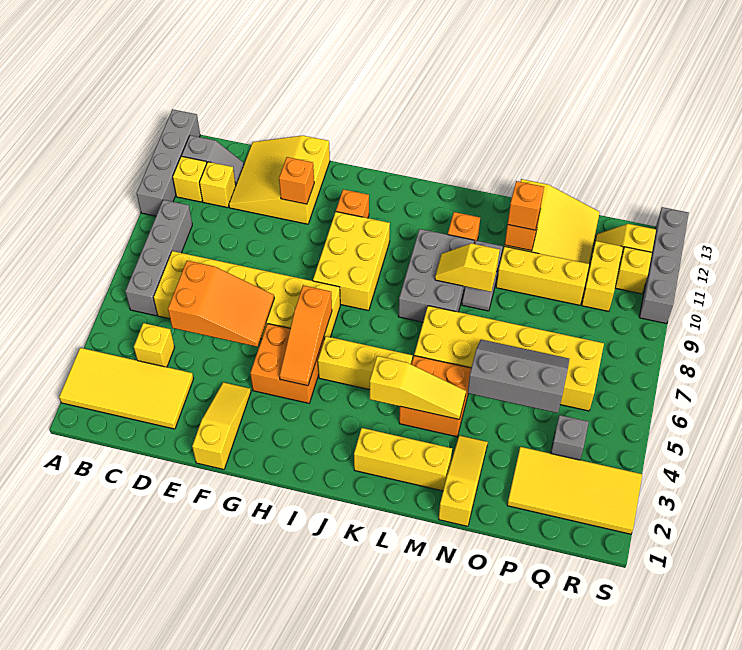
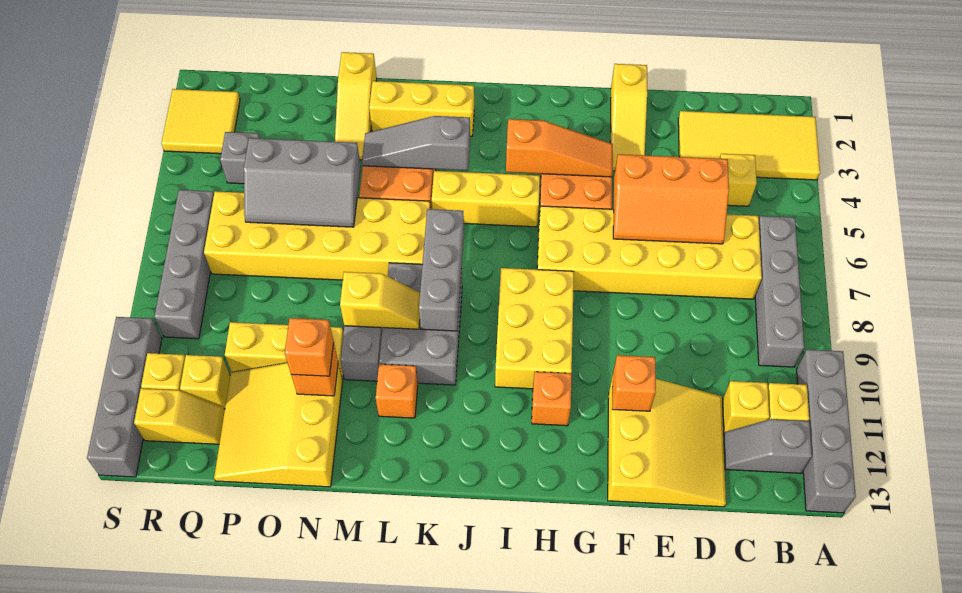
orange 2x3 slope [168,261,274,347] -> orange 2x3 slope turned to [613,154,729,244]
orange 1x3 slope [279,285,332,386] -> orange 1x3 slope turned to [506,119,613,177]
yellow 1x3 slope [370,356,466,419] -> grey 1x3 slope [362,116,470,171]
none -> grey 1x3 brick [419,209,464,331]
yellow 2x4 tile [507,447,642,534] -> yellow 2x2 tile [161,89,240,154]
yellow 1x2 brick [582,241,623,311] -> yellow 1x1 brick [180,355,230,409]
none -> grey 1x4 brick [154,190,214,339]

